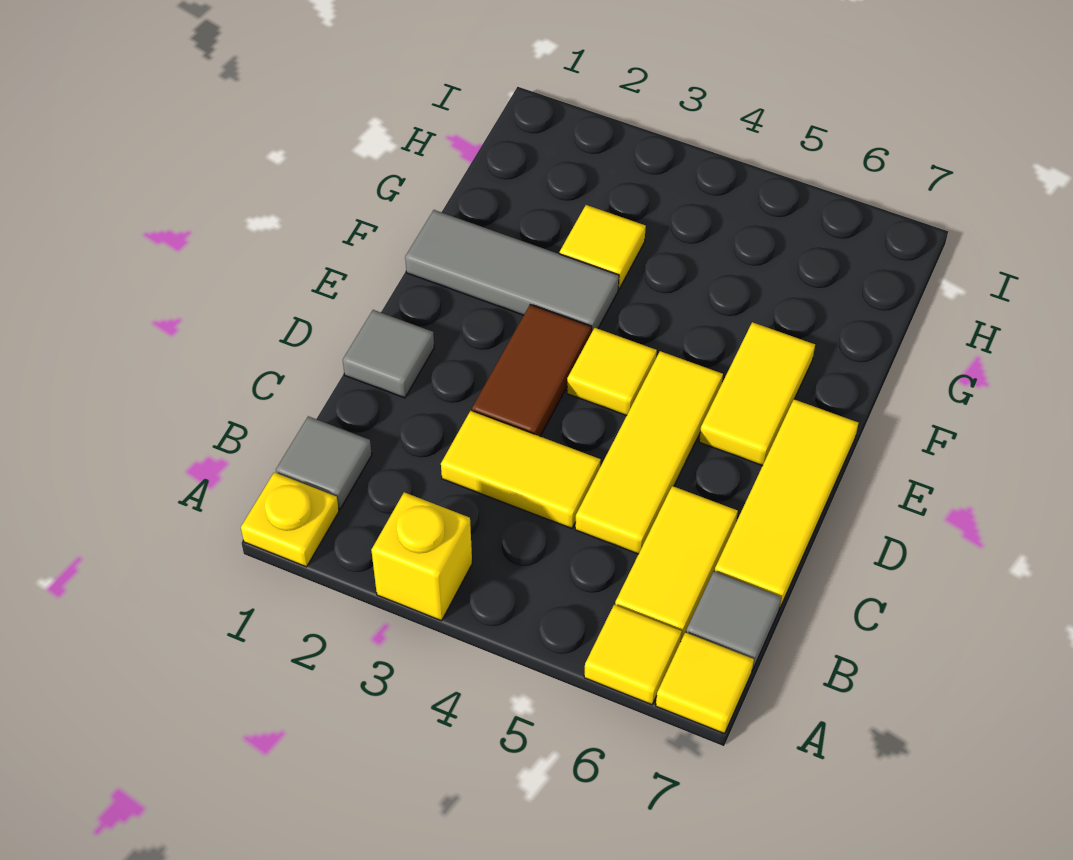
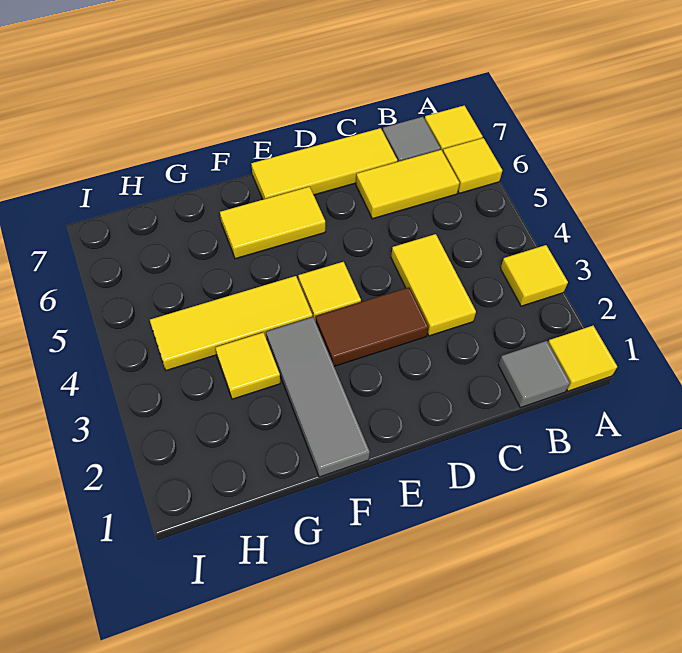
yellow 1x1 plate [241,472,339,567] -> yellow 1x1 tile [548,326,617,391]
yellow 1x1 brick [371,492,472,621] -> yellow 1x1 tile [501,245,568,306]
yellow 1x3 tile [575,351,723,554] -> yellow 1x3 tile moved to [150,276,312,371]
grey 1x1 tile [343,310,434,398] -> none

